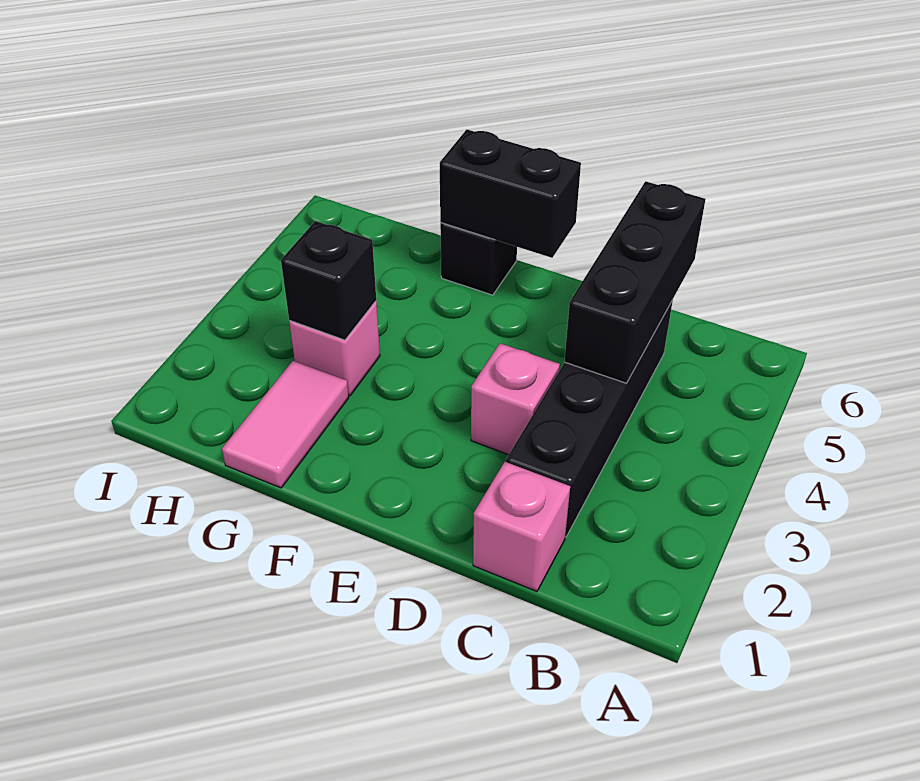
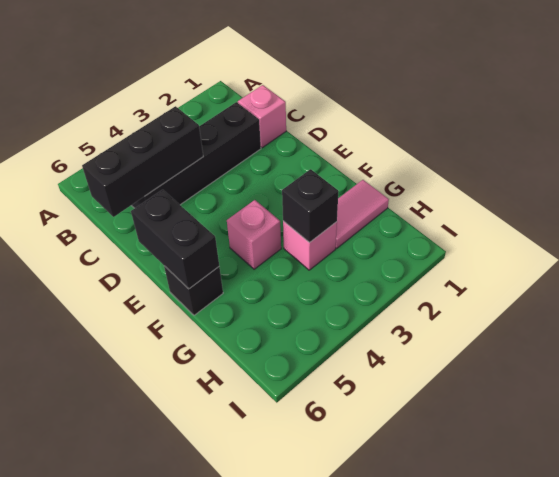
pink 1x1 brick [471,343,560,455] -> pink 1x1 brick moved to [227,200,281,269]

